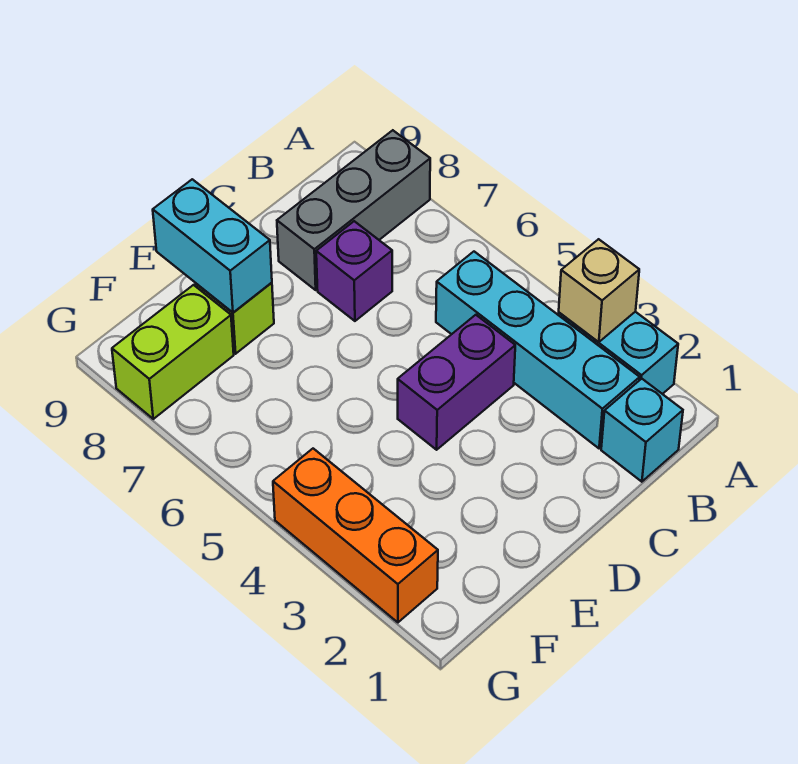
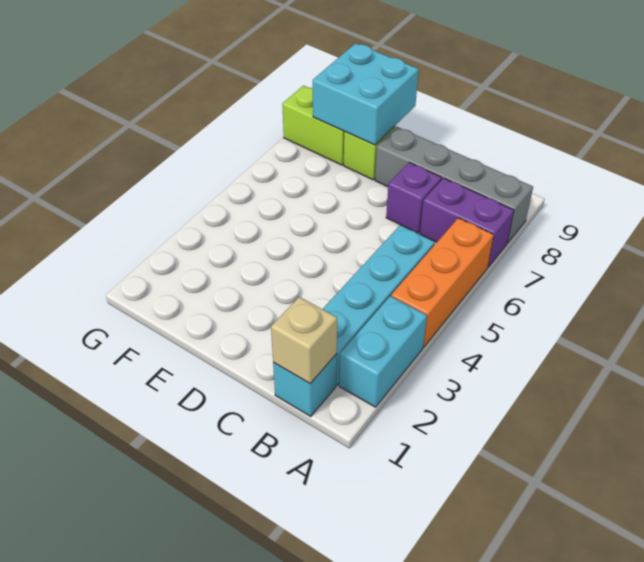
tan 1x1 brick [559,239,639,342] -> tan 1x1 brick moved to [271,297,337,383]
grey 1x3 brick [277,130,430,290] -> grey 1x4 brick [375,127,533,243]
purple 1x2 brick [398,315,515,450] -> purple 1x2 brick moved to [420,178,514,267]
cyan 1x2 brick [153,179,272,312] -> cyan 2x2 brick [313,43,419,145]
orange 1x3 brick [273,449,438,622] -> orange 1x3 brick moved to [391,218,494,347]

